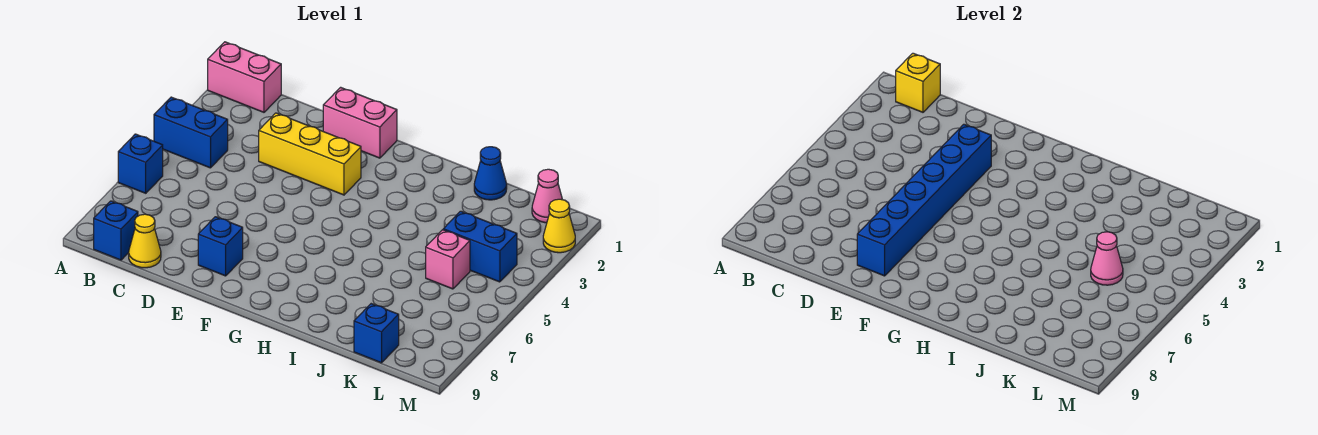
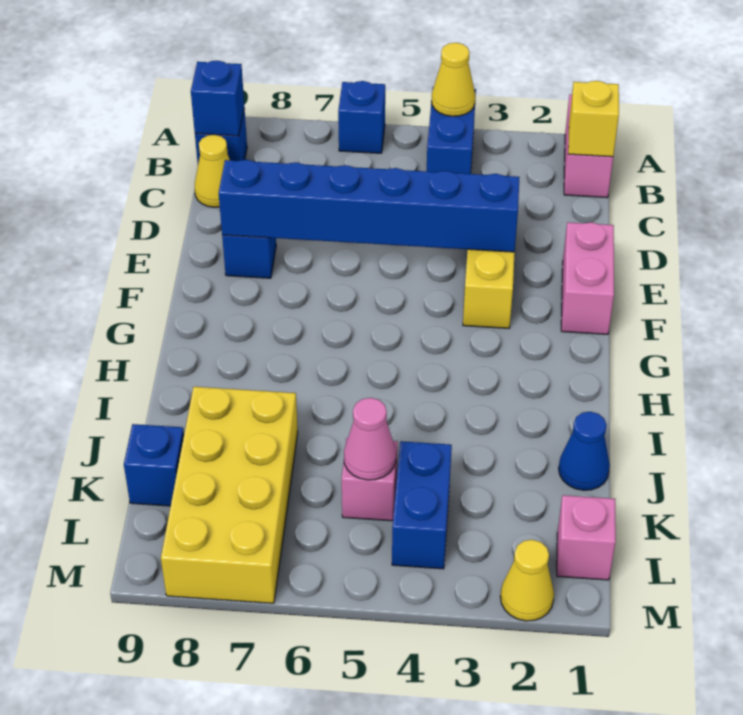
none -> yellow 1x1 cone [431,43,475,116]
none -> blue 1x1 brick [191,61,244,136]
none -> yellow 2x4 brick [161,387,298,603]
pink 1x1 cone [532,169,562,223] -> pink 1x1 brick [557,495,616,580]

